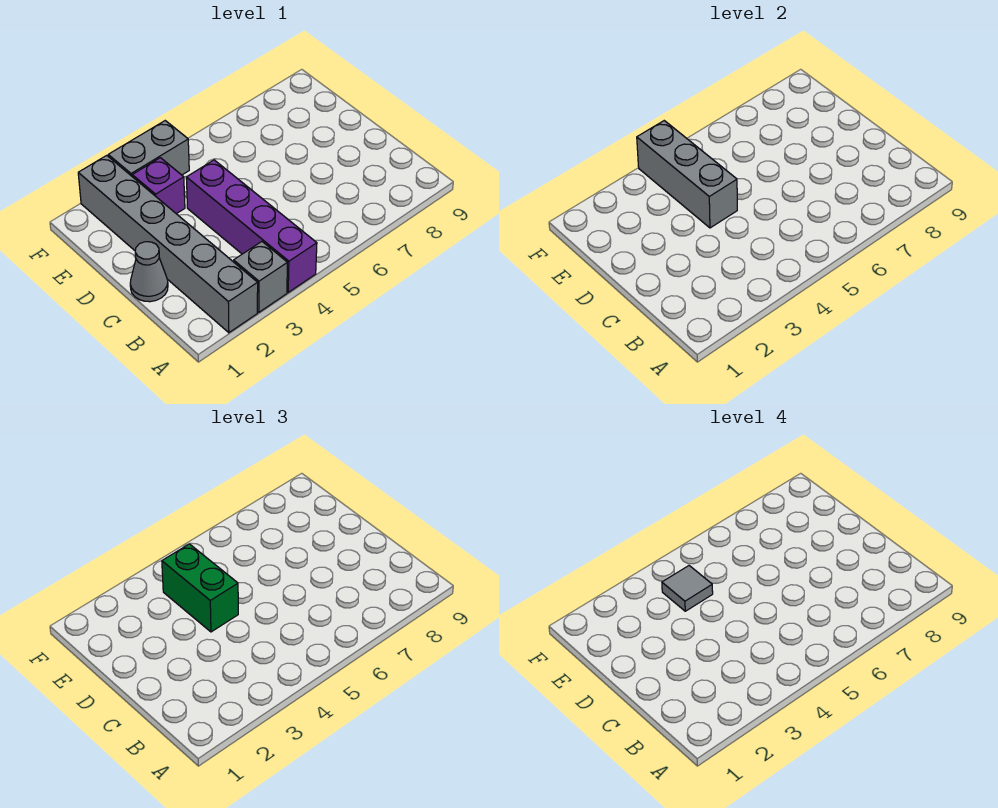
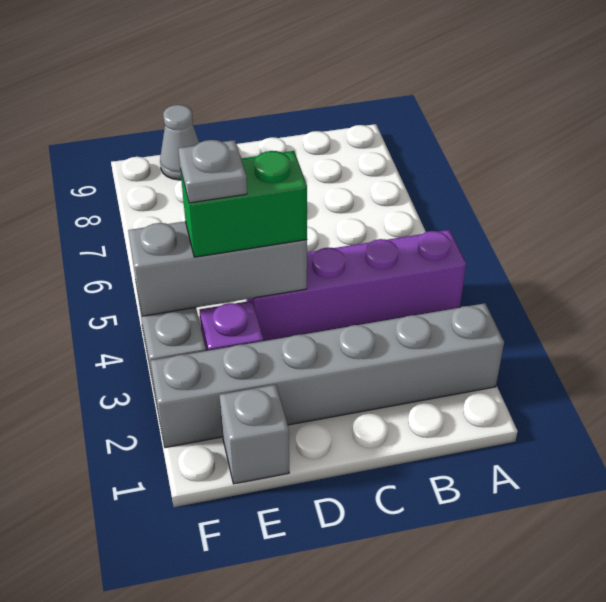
grey 1x1 brick [234,242,287,312] -> grey 1x1 brick moved to [220,385,289,484]
grey 1x1 cone [130,242,168,302] -> grey 1x1 cone moved to [160,105,199,180]
grey 1x1 tile [662,566,713,611] -> grey 1x1 plate [178,140,247,203]

